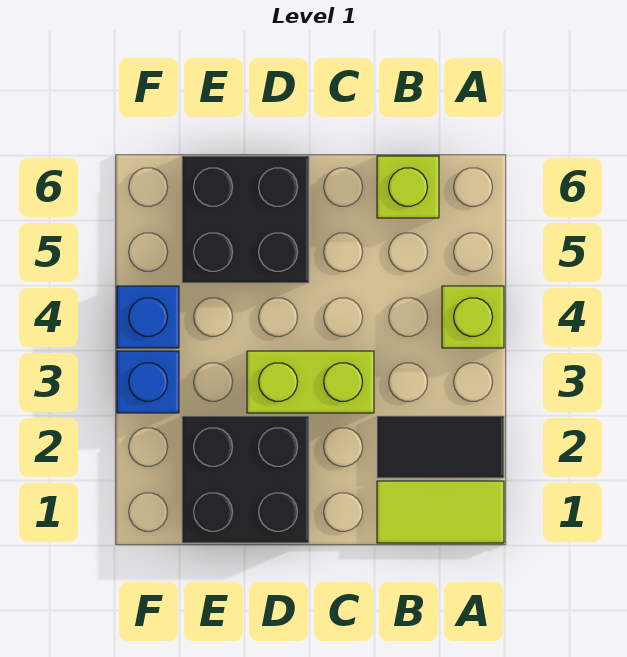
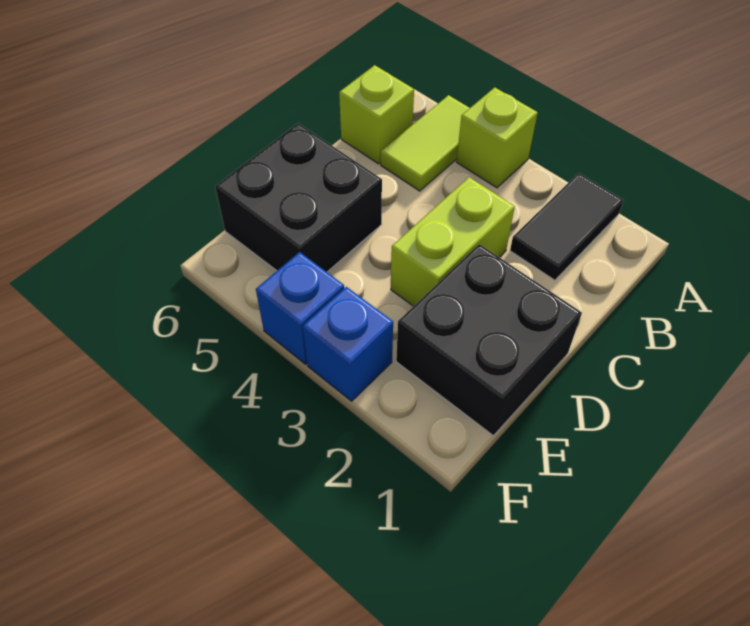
lime 1x2 tile [377,481,504,543] -> lime 1x2 tile moved to [381,95,469,191]

